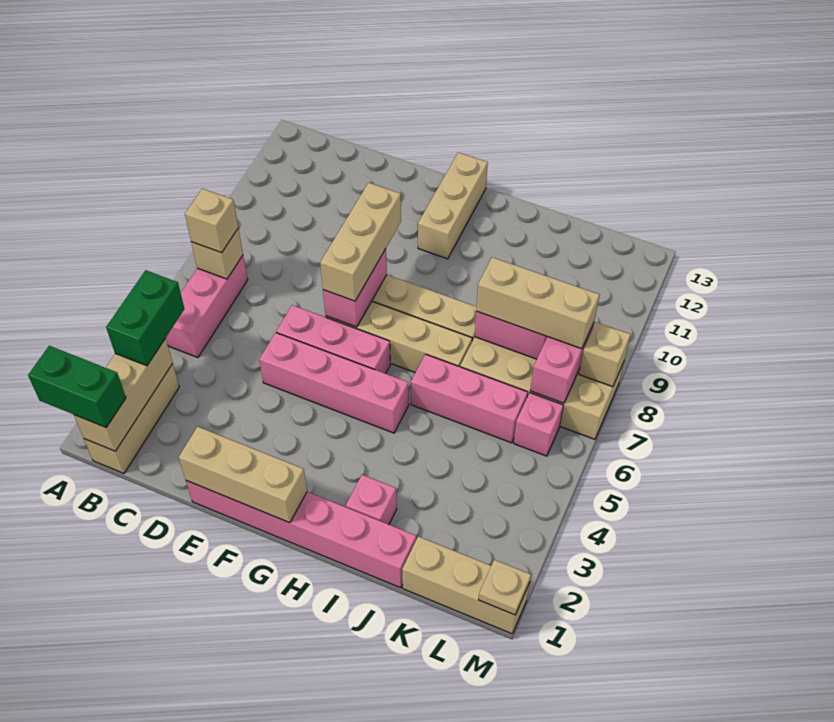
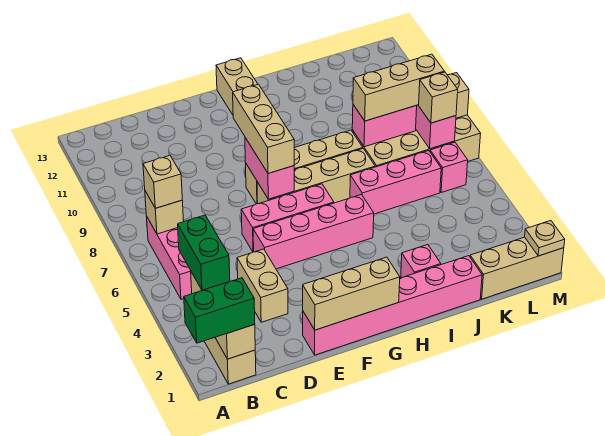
none -> tan 1x2 brick [237,249,288,322]
none -> tan 1x1 brick [419,72,458,123]

